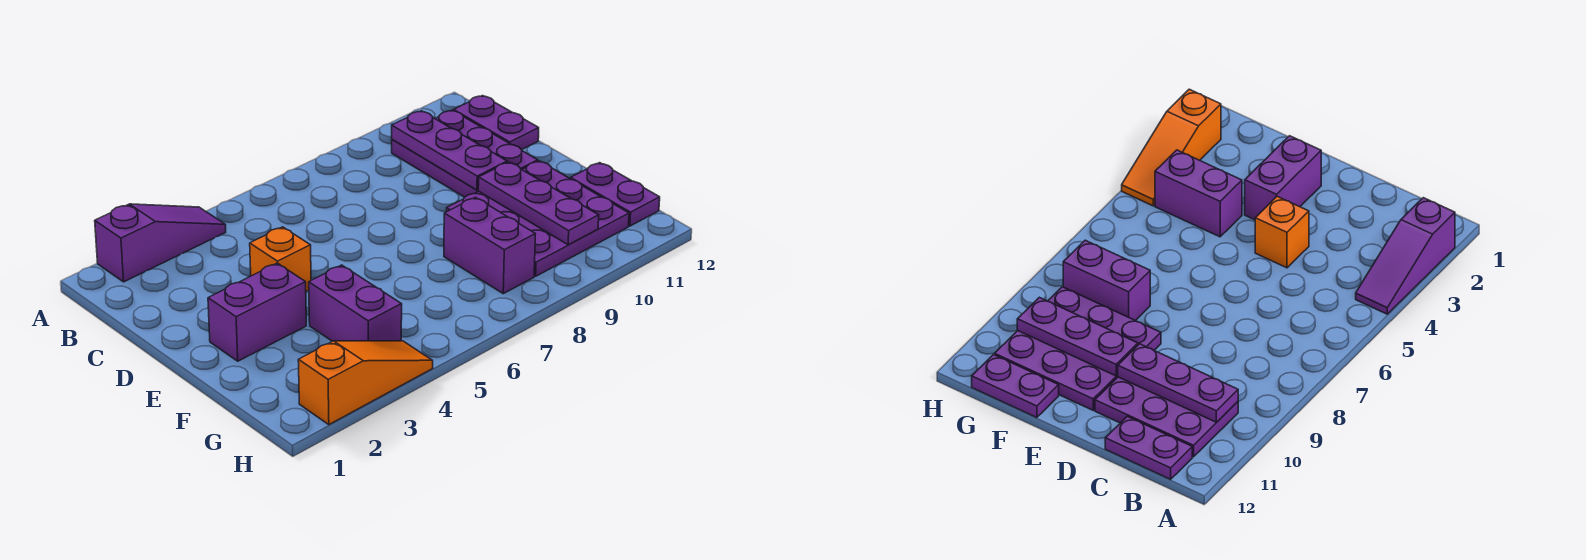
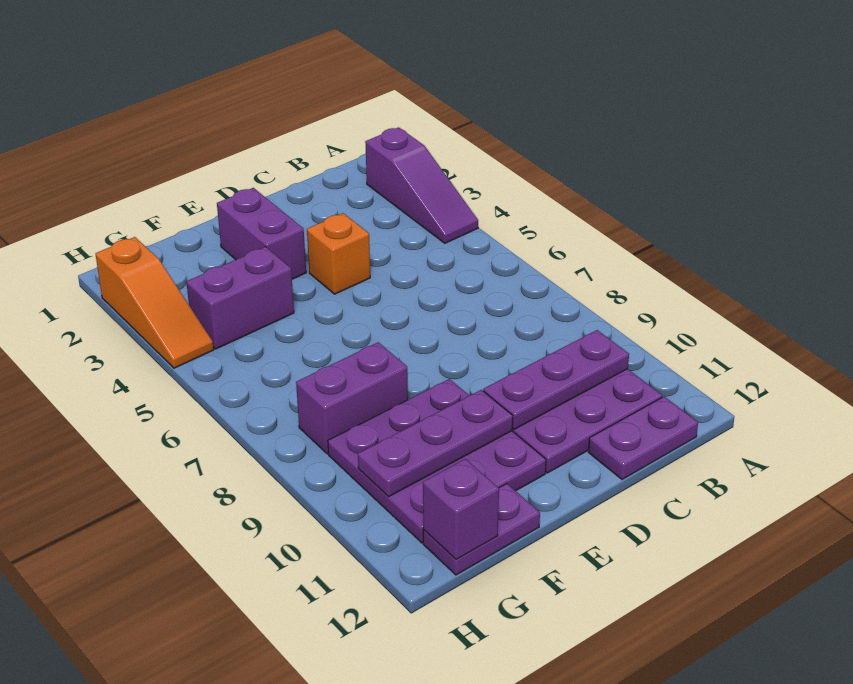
none -> purple 1x1 brick [423,459,499,559]

